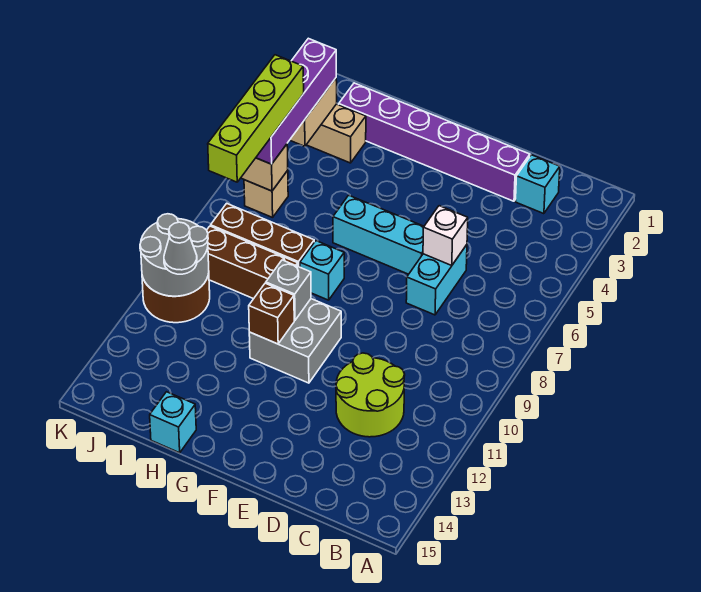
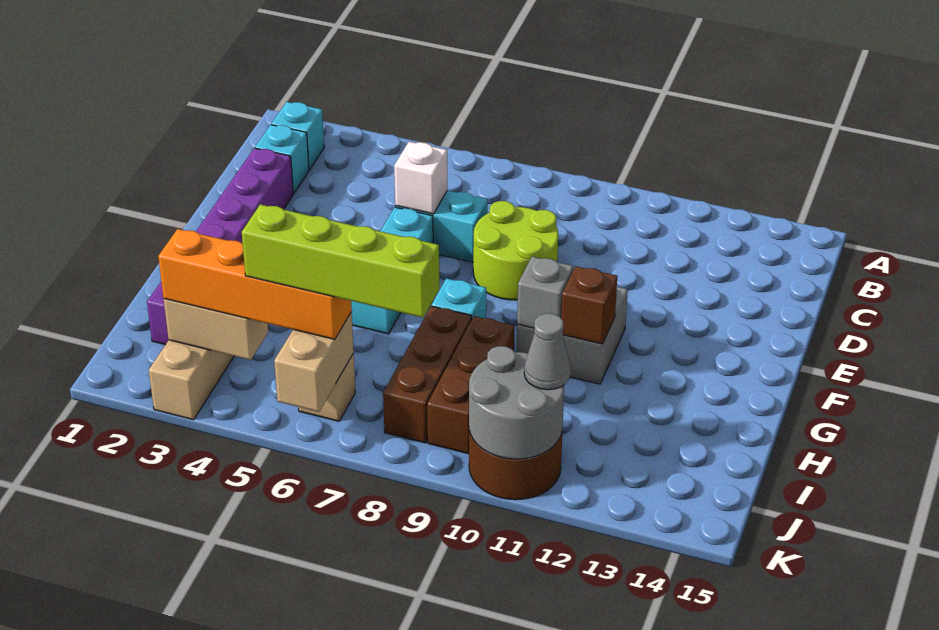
lime 2x2 round brick [336,353,405,437] -> lime 2x2 round brick moved to [473,201,558,300]
cyan 1x1 brick [150,392,196,453] -> cyan 1x1 brick moved to [271,102,324,170]
purple 1x4 brick [256,38,336,164] -> orange 1x4 brick [158,229,352,339]

